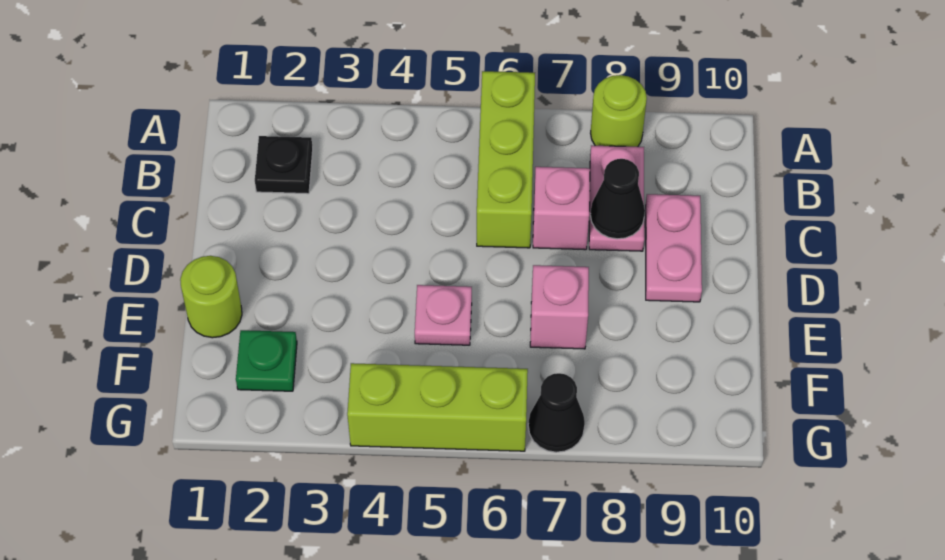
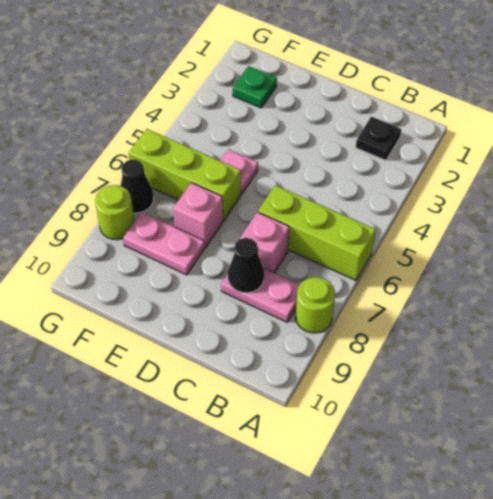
pink 1x2 plate [645,194,702,302] -> pink 1x2 plate moved to [123,212,205,275]
lime 1x1 round brick [180,256,242,338] -> lime 1x1 round brick moved to [95,185,134,240]
lime 1x3 brick [347,363,528,451] -> lime 1x3 brick turned to [128,129,241,221]

